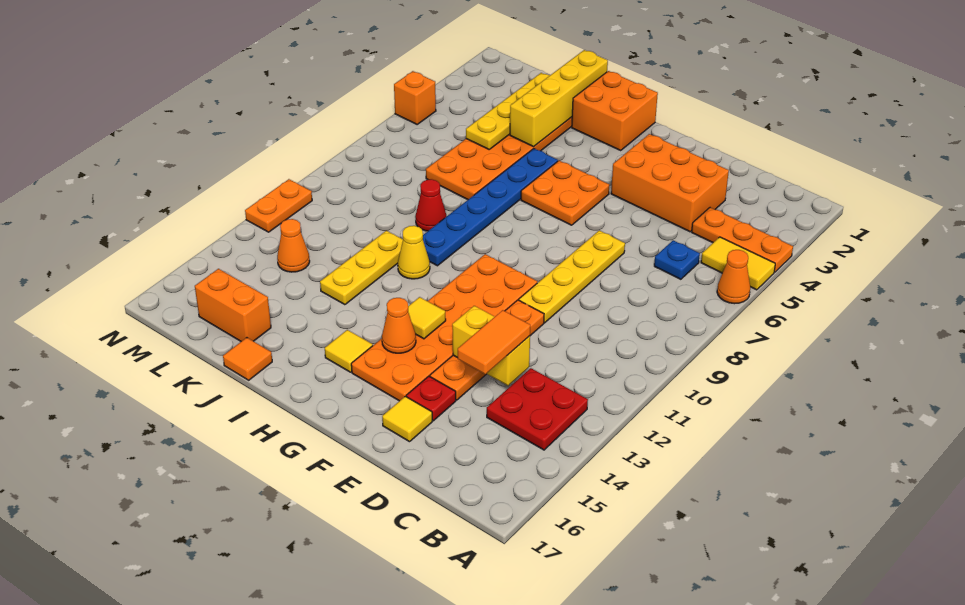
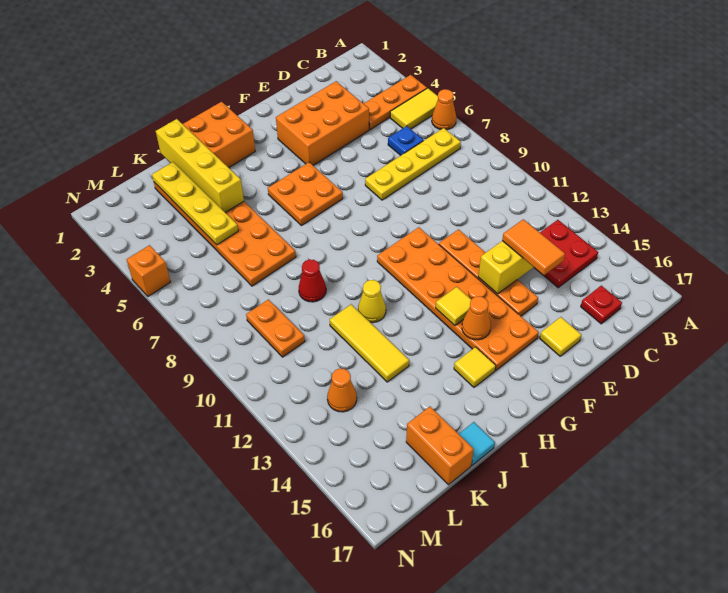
yellow 1x4 plate [519,230,625,323] -> yellow 1x4 plate turned to [365,128,461,200]
red 1x1 plate [406,376,456,421] -> red 1x1 plate moved to [581,286,622,324]
blue 1x6 plate [423,149,558,266] -> none
yellow 1x3 plate [320,231,403,305] -> yellow 1x3 tile [330,304,409,382]
orange 1x1 tile [223,338,272,380] -> cyan 1x1 tile [459,422,495,465]
orange 1x2 brick [195,269,271,341] -> orange 1x2 brick turned to [406,407,474,485]
orange 1x2 plate [245,179,312,232] -> orange 1x2 plate moved to [246,299,305,357]

